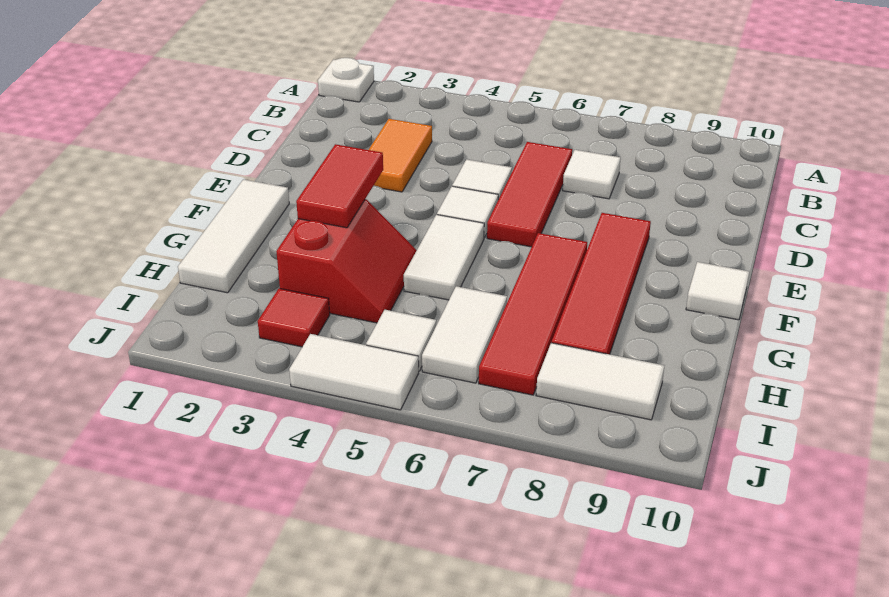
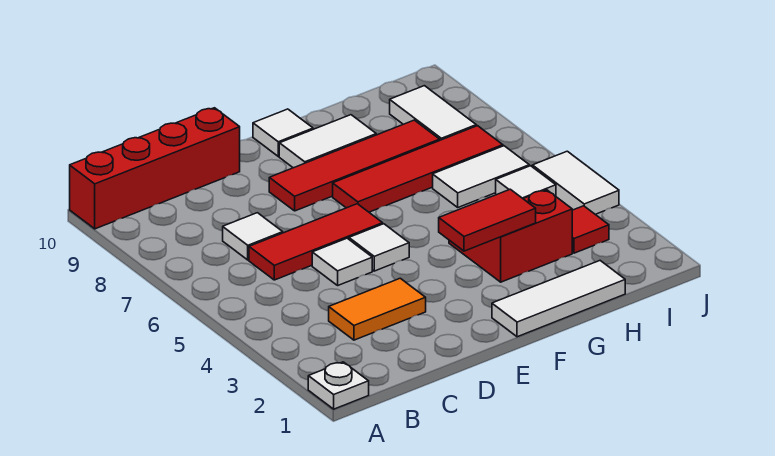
none -> red 1x4 brick [70,108,240,229]
white 1x2 tile [404,215,484,300] -> white 1x2 tile moved to [279,115,376,168]

